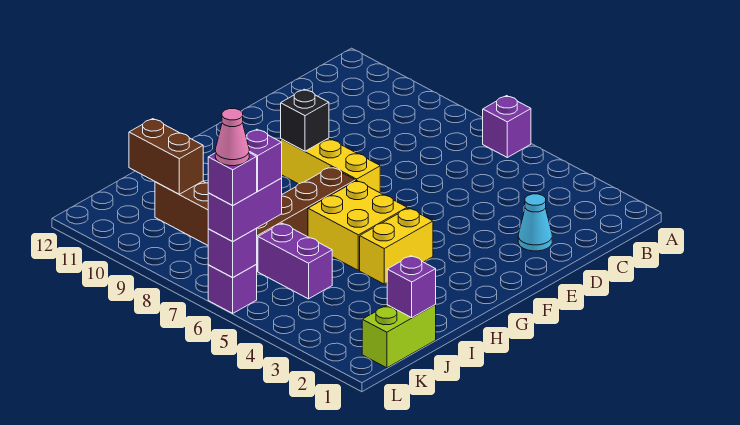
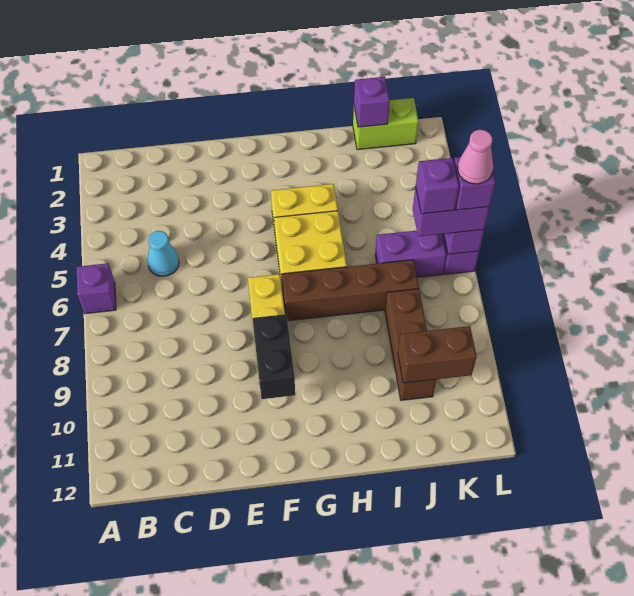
cyan 1x1 cone [518,194,552,251] -> cyan 1x1 cone moved to [147,231,179,276]
black 1x1 brick [281,89,329,151] -> black 1x2 brick [252,314,295,399]
purple 1x2 brick [258,223,332,299] -> purple 1x2 brick turned to [375,231,446,277]
brown 1x2 brick [129,119,203,194] -> brown 1x2 brick turned to [398,326,477,383]

